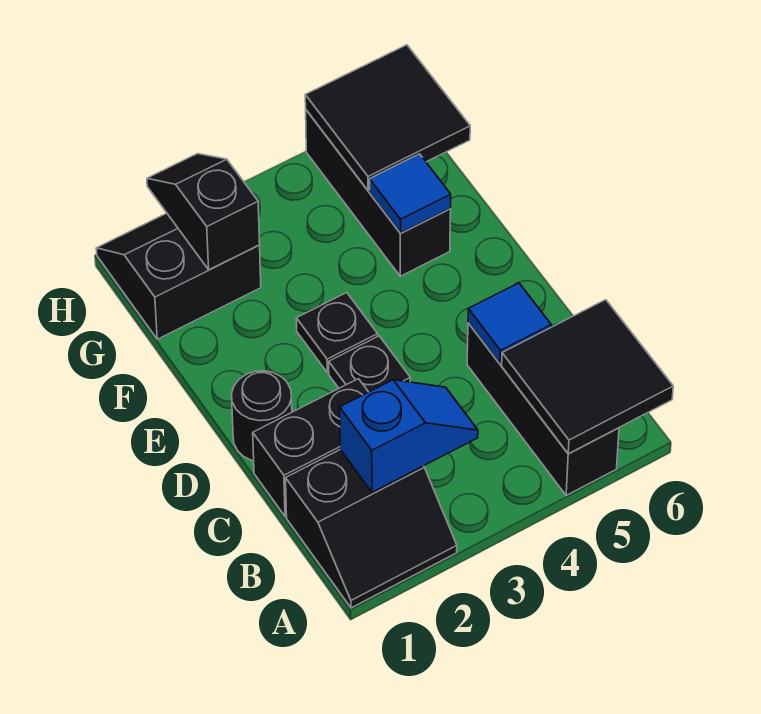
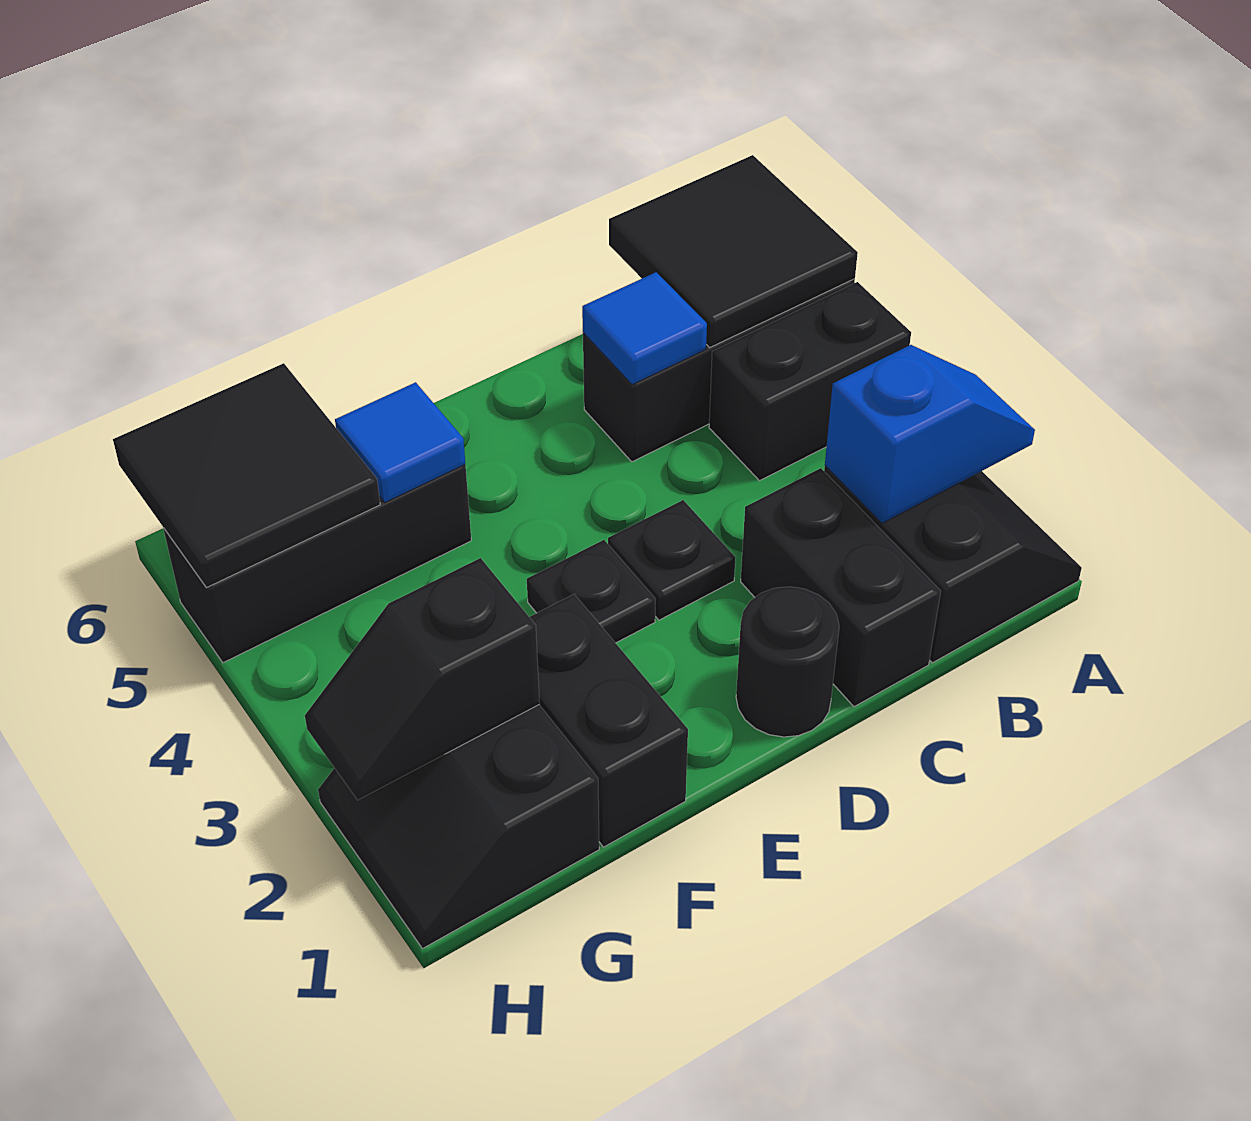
none -> black 1x2 brick [709,282,911,481]
blue 1x2 slope [340,380,478,492] -> blue 1x2 slope turned to [825,345,1035,523]
none -> black 1x2 brick [530,594,688,847]

